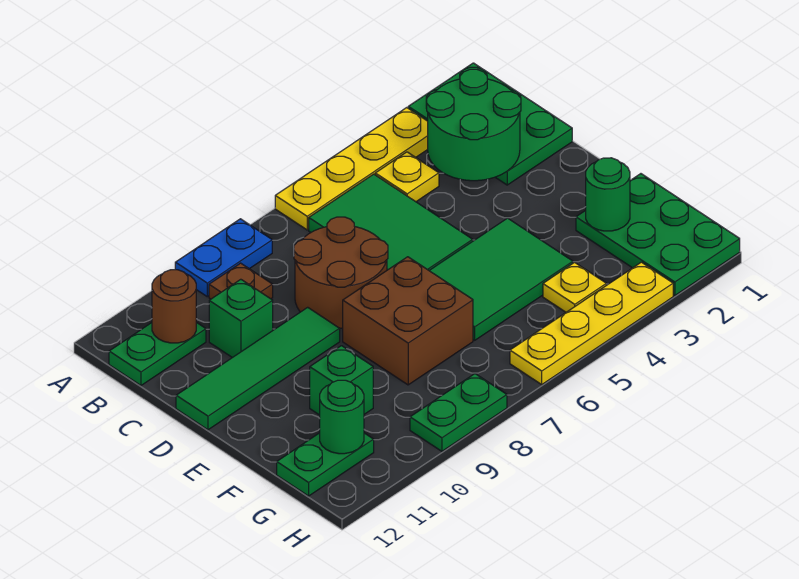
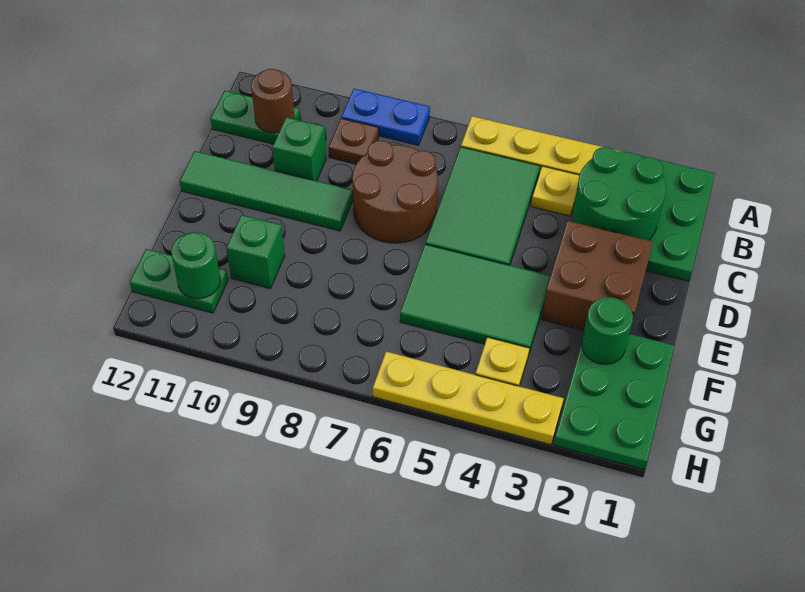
brown 2x2 brick [343,257,473,385] -> brown 2x2 brick moved to [542,221,653,330]
green 1x2 plate [410,374,507,451] -> none

